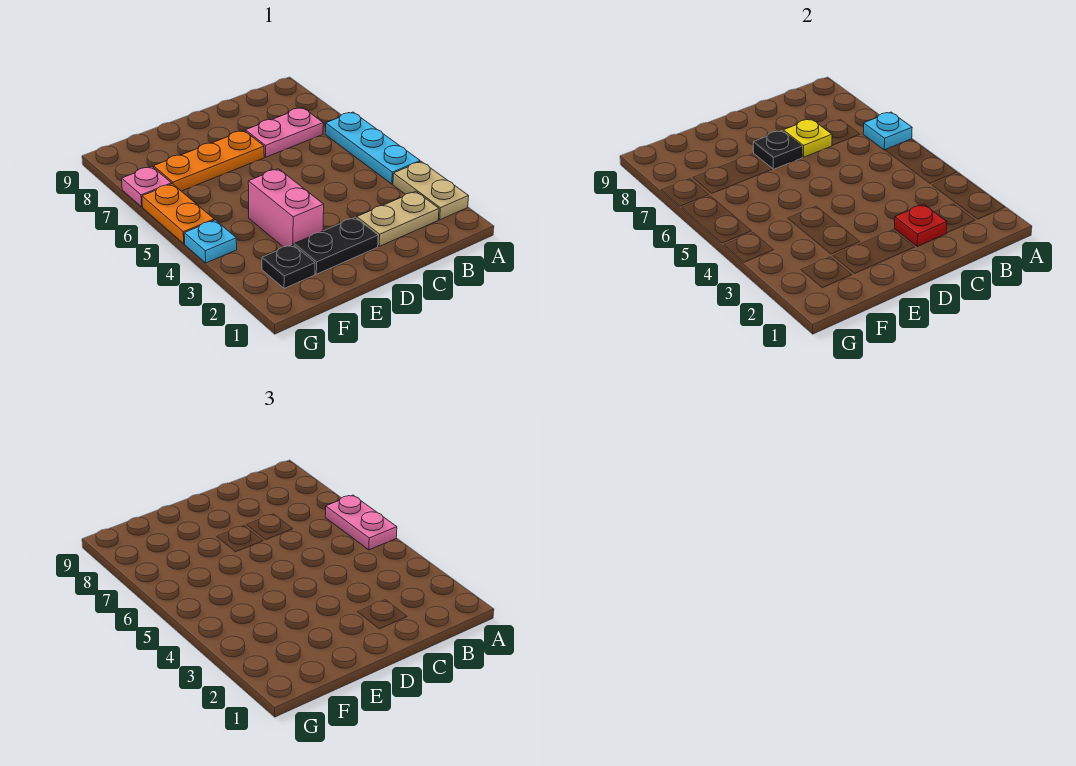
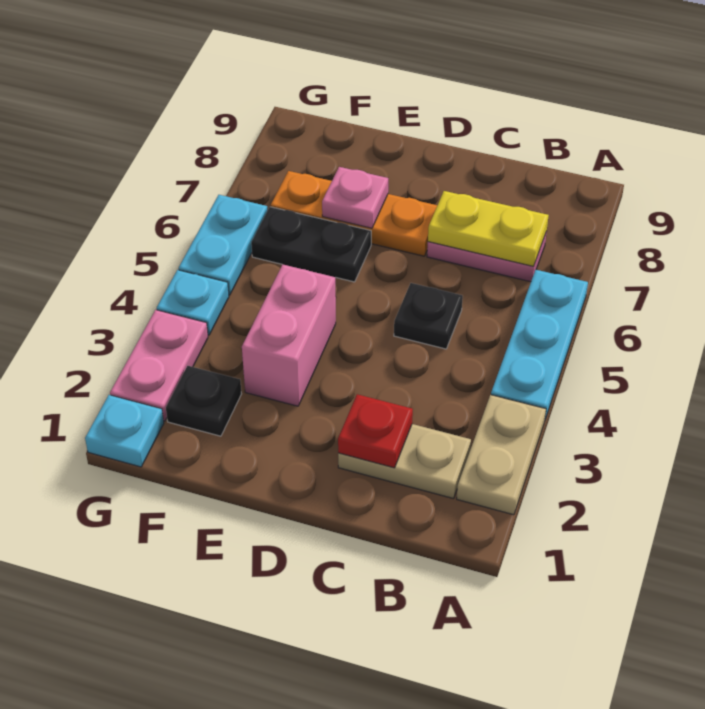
pink 1x2 plate [325,495,397,550] -> pink 1x2 plate moved to [110,310,208,421]
cyan 1x1 plate [863,112,912,150] -> cyan 1x1 plate moved to [85,395,164,467]
yellow 1x1 plate [783,119,832,157] -> yellow 1x2 plate [428,191,549,266]
black 1x2 plate [294,217,378,274] -> black 1x2 plate moved to [251,207,371,282]
black 1x1 plate [753,131,802,169] -> black 1x1 plate moved to [394,283,463,349]
orange 1x2 plate [142,184,214,244] -> cyan 1x2 plate [178,195,267,295]
pink 1x1 plate [122,167,172,207] -> pink 1x1 plate moved to [322,167,388,228]

